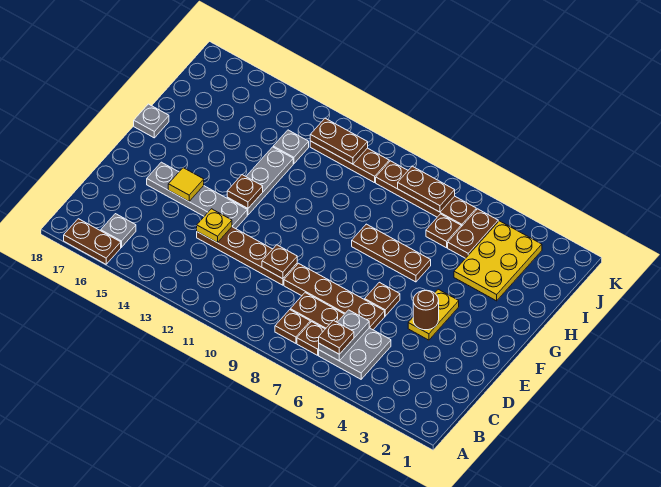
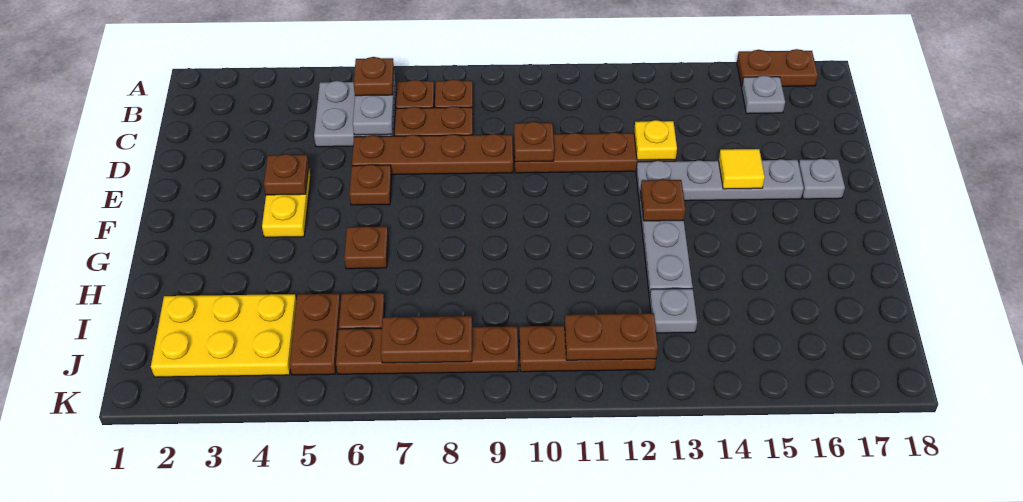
brown 1x1 round brick [413,290,439,330] -> brown 1x1 plate [264,154,309,195]
brown 1x3 plate [352,224,431,282] -> brown 1x1 plate [344,226,388,269]
grey 1x1 plate [134,104,169,138] -> grey 1x1 plate moved to [799,159,845,199]
yellow 2x3 plate [454,221,542,301] -> yellow 2x3 plate turned to [151,294,296,377]

